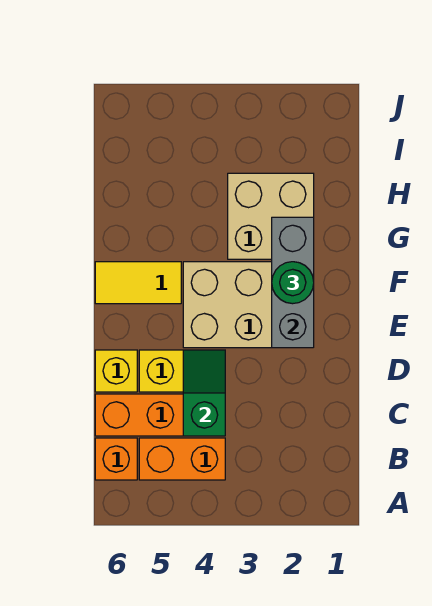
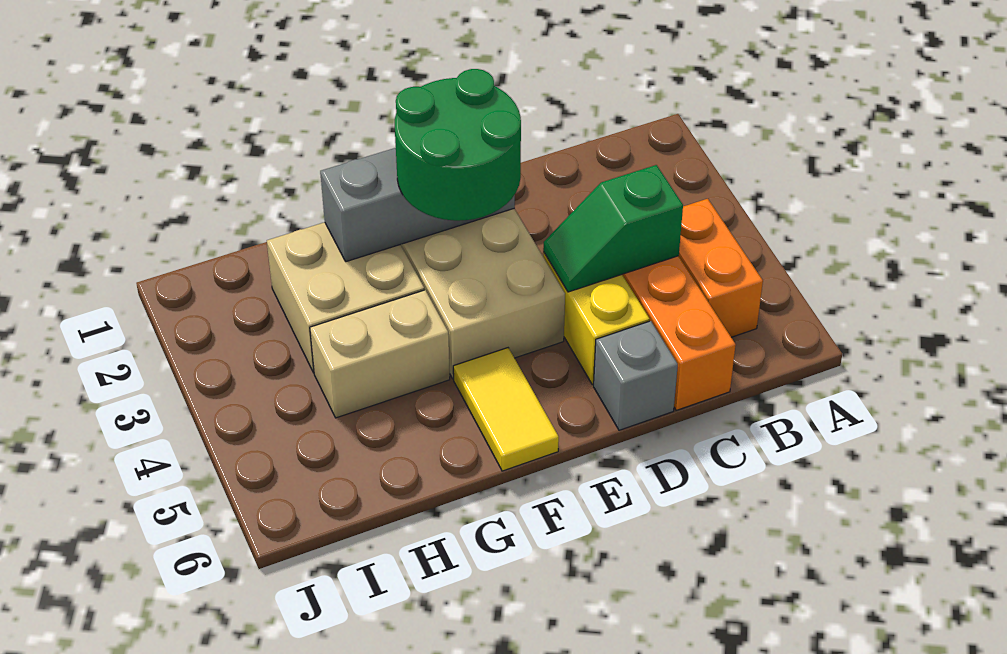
orange 1x1 brick [95,438,137,480] -> none
yellow 1x1 brick [95,350,137,392] -> grey 1x1 brick [594,321,678,430]
green 1x1 round brick [272,262,314,304] -> green 2x2 round brick [395,69,521,221]
none -> tan 1x2 brick [310,290,450,418]

